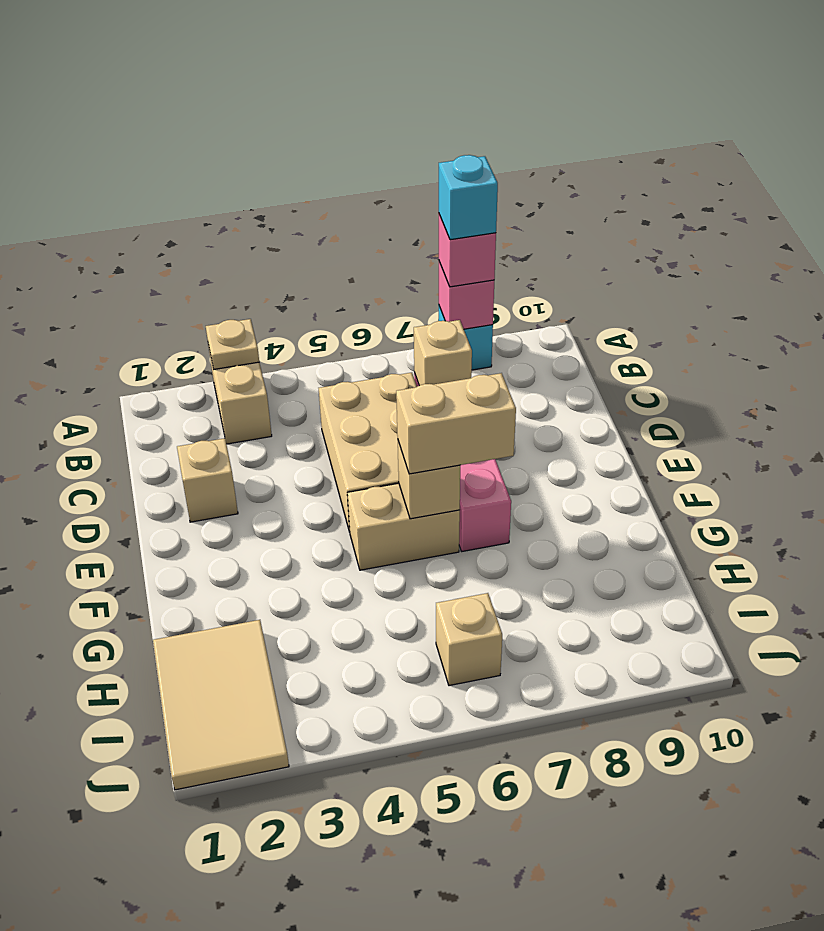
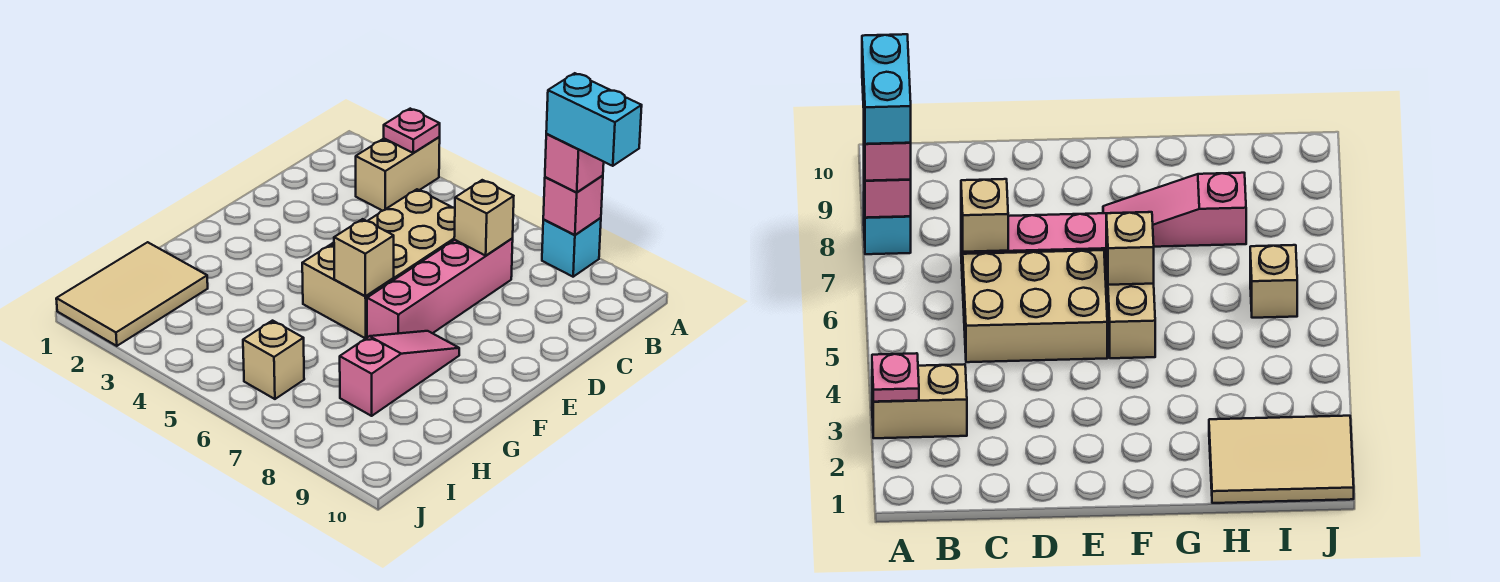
tan 1x1 plate [206,319,259,369] -> pink 1x1 plate [384,109,440,153]
cyan 1x1 brick [439,155,498,240] -> cyan 1x2 brick [546,73,642,166]
tan 1x1 brick [177,438,238,522] -> none
tan 1x2 brick [396,373,516,474] -> none
none -> pink 1x3 slope [340,331,459,416]

